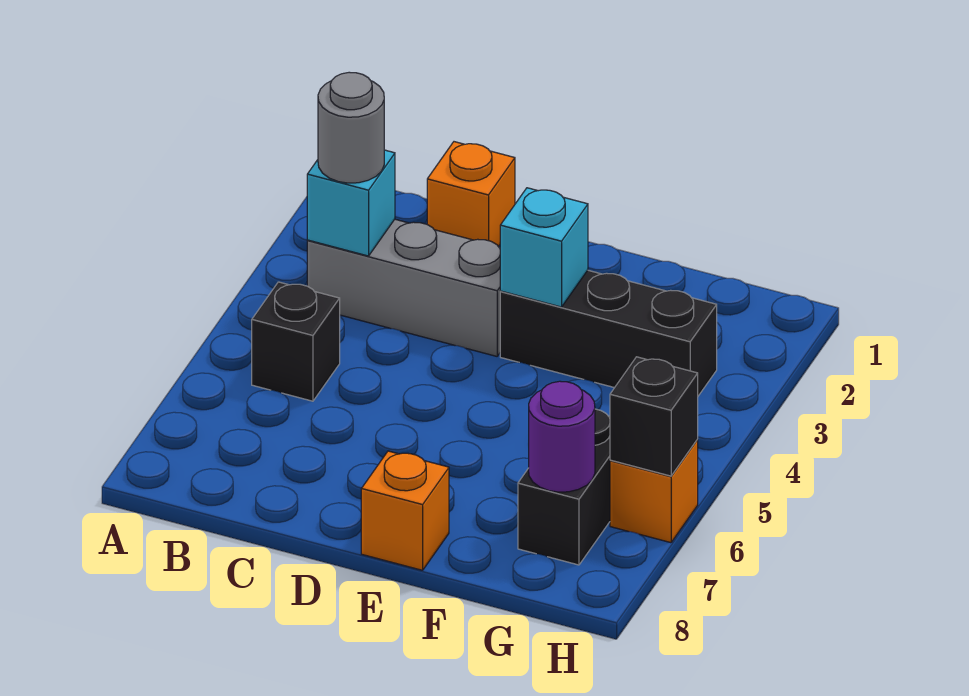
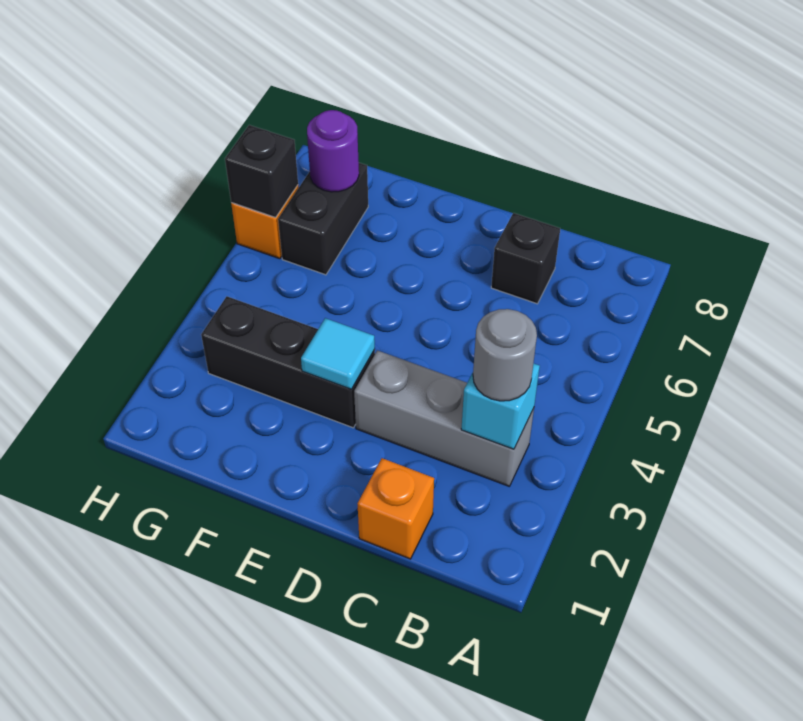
black 1x1 brick [252,282,340,401] -> black 1x1 brick moved to [491,213,560,304]
cyan 1x1 brick [500,188,588,307] -> cyan 1x1 tile [301,318,375,389]
orange 1x1 brick [361,451,449,570] -> none

